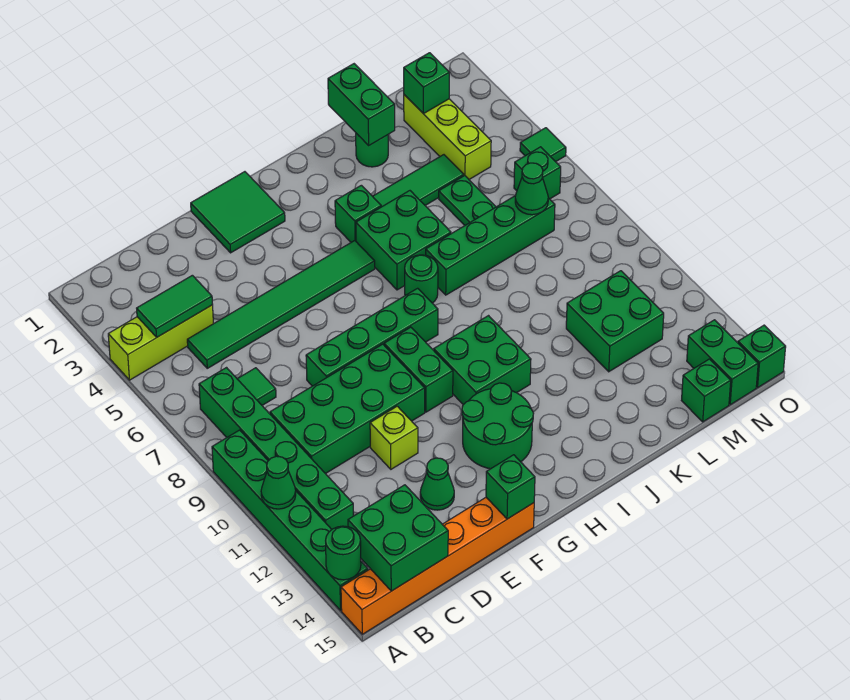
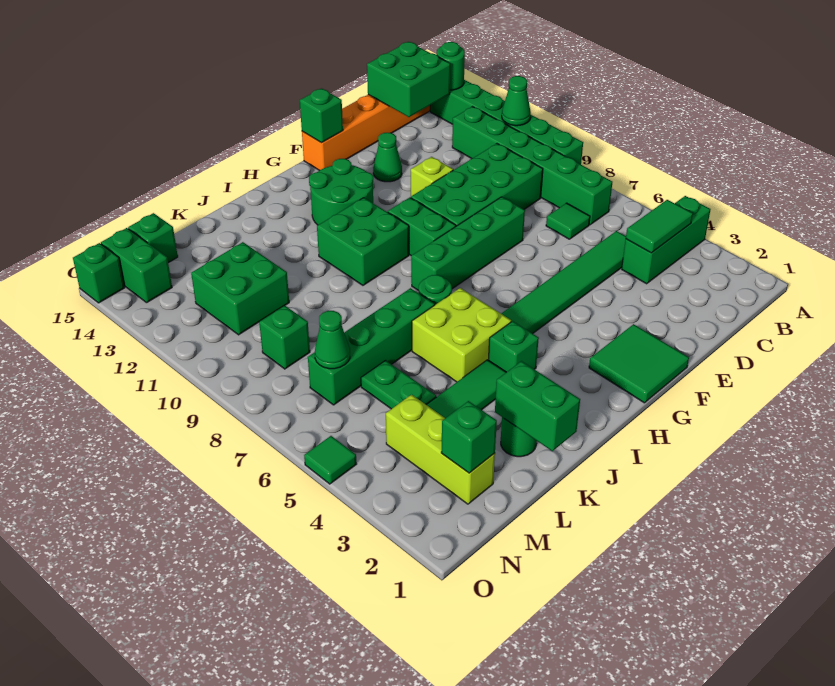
lime 1x3 brick [108,305,213,380] -> green 1x3 brick [622,196,711,284]
green 2x2 brick [356,191,451,290] -> lime 2x2 brick [412,288,511,382]
green 1x1 brick [514,147,561,199] -> green 1x1 brick moved to [259,306,310,369]

